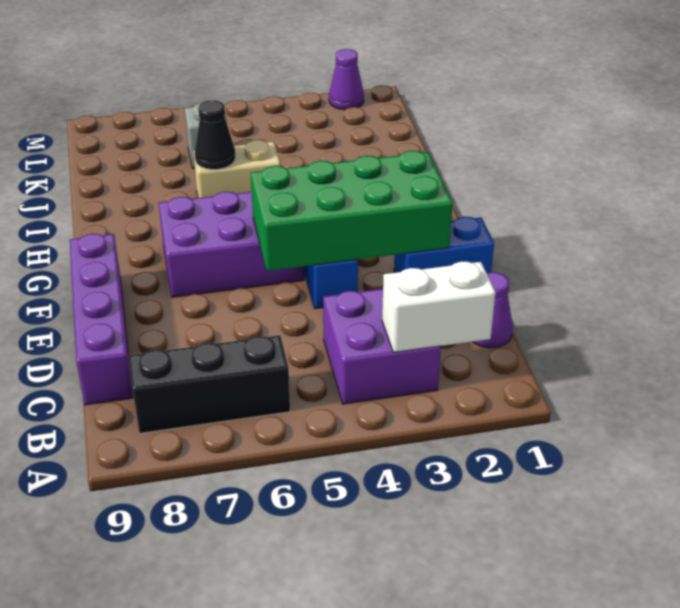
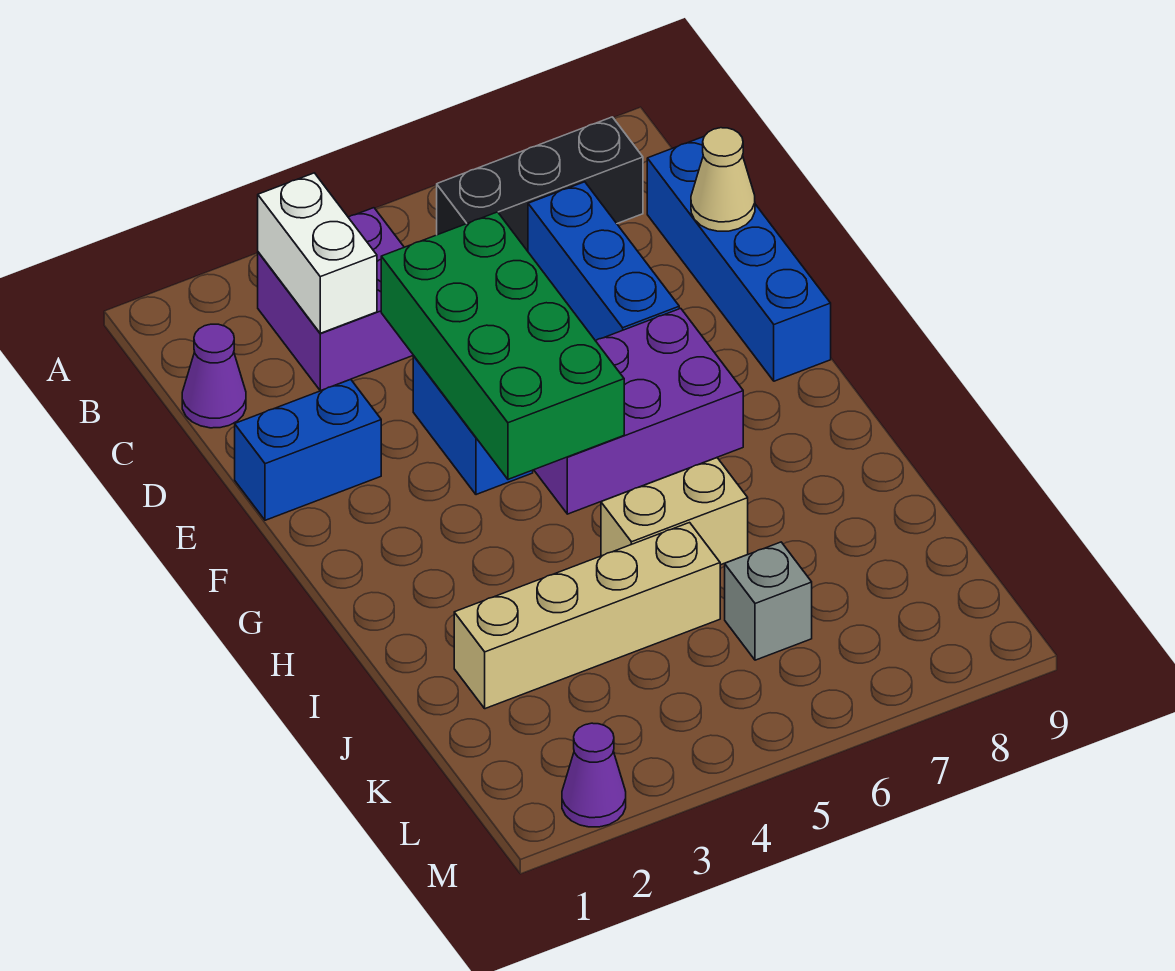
white 1x2 brick [382,262,496,352] -> white 1x2 brick turned to [258,173,377,333]
none -> blue 1x3 brick [528,182,679,341]
purple 1x4 brick [70,234,133,405] -> blue 1x4 brick [647,137,831,381]
none -> tan 1x1 cone [691,128,755,231]
green 2x4 brick [251,151,453,271] -> green 2x4 brick turned to [381,212,624,479]
black 1x1 cone [195,100,235,170] -> none
none -> tan 1x4 brick [454,523,720,709]

